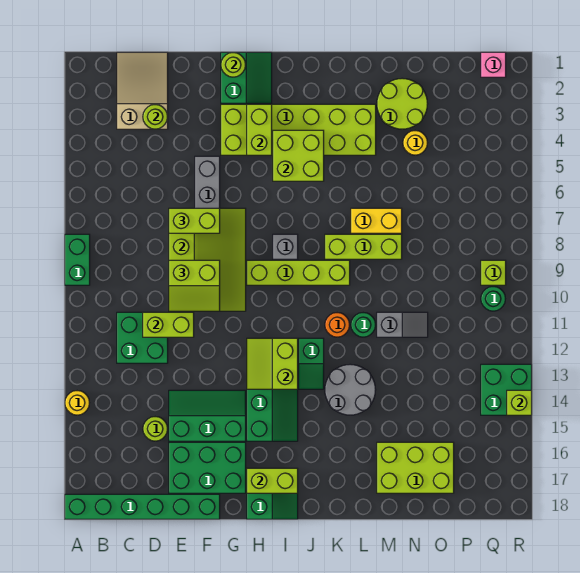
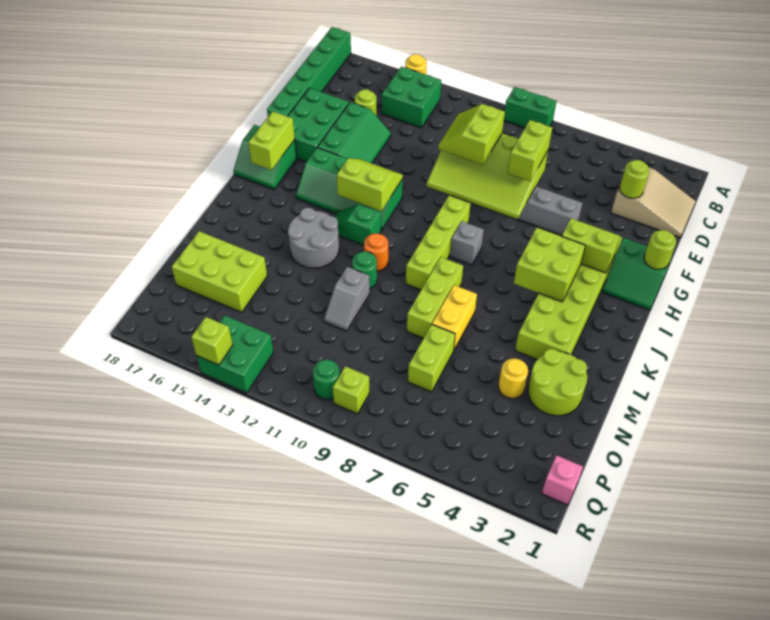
green 2x2 brick [117,312,168,363] -> green 2x2 brick moved to [382,67,441,128]
lime 1x2 brick [143,312,194,337] -> lime 1x2 brick moved to [408,325,455,392]
lime 2x3 brick [377,442,454,493] -> lime 2x3 brick turned to [172,231,267,312]

